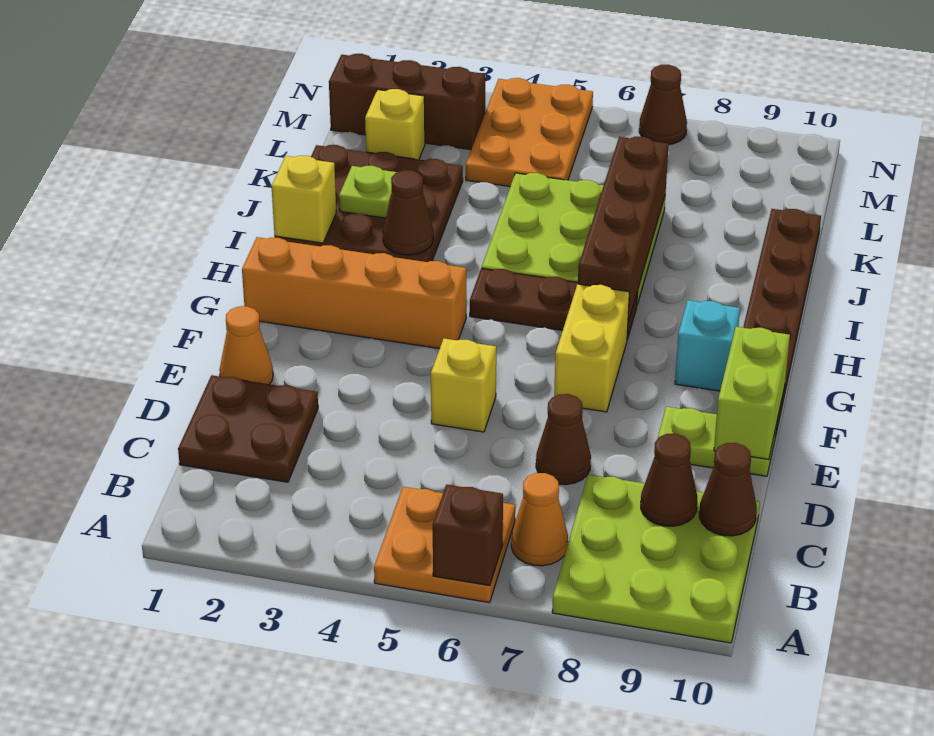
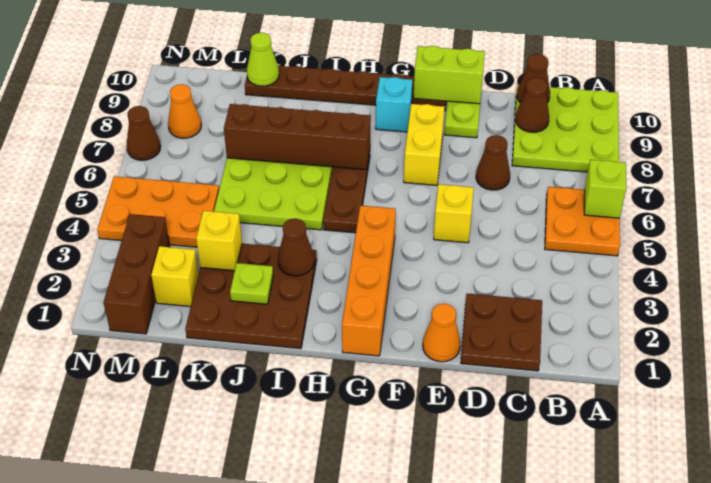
brown 1x1 brick [433,485,503,586] -> lime 1x1 brick [584,160,626,218]
orange 1x1 cone [511,473,568,566] -> orange 1x1 cone moved to [168,84,201,138]
yellow 1x2 brick [554,284,629,412] -> yellow 1x2 brick turned to [404,104,445,185]
yellow 1x1 brick [272,156,336,243] -> yellow 1x1 brick moved to [196,211,242,271]
none -> lime 1x1 cone [247,33,279,86]

